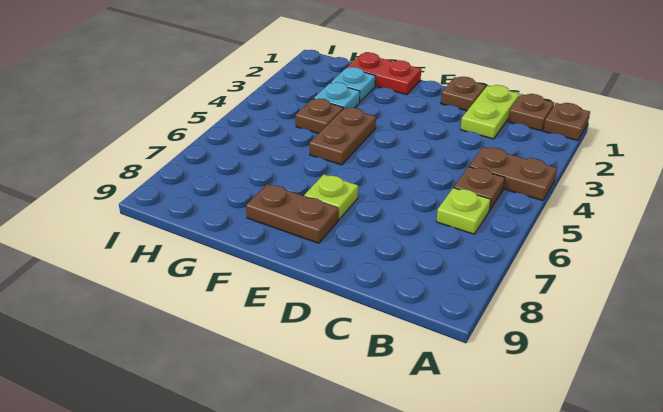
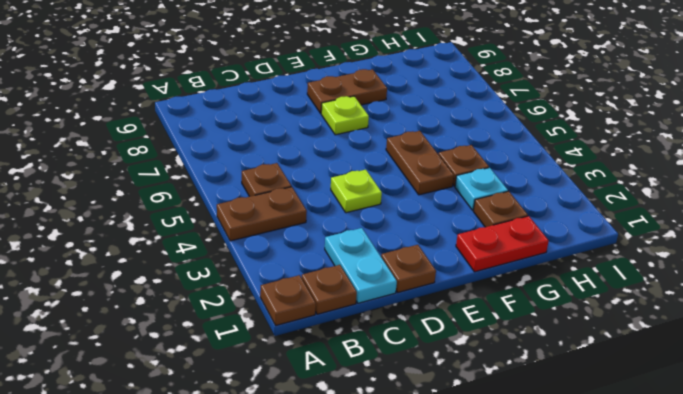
lime 1x1 plate [436,188,491,234] -> lime 1x1 plate moved to [331,170,382,213]
lime 1x2 plate [461,85,519,139] -> cyan 1x2 plate [325,228,397,303]
cyan 1x1 plate [331,67,376,102] -> brown 1x1 plate [473,191,528,227]

